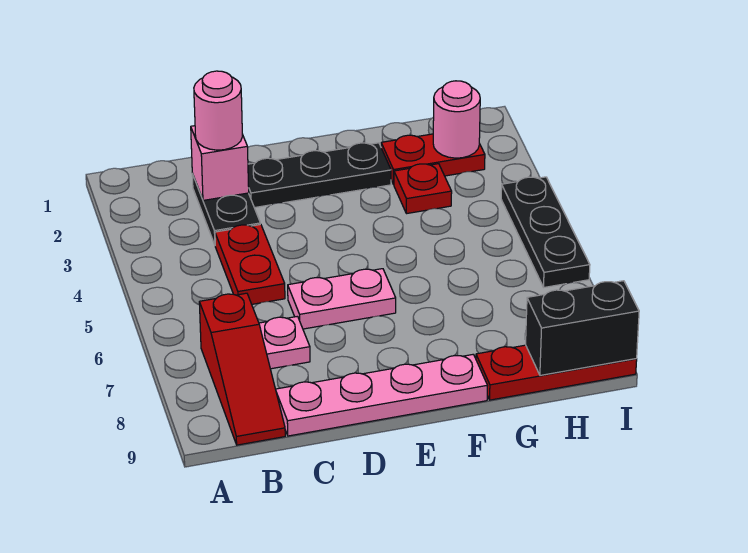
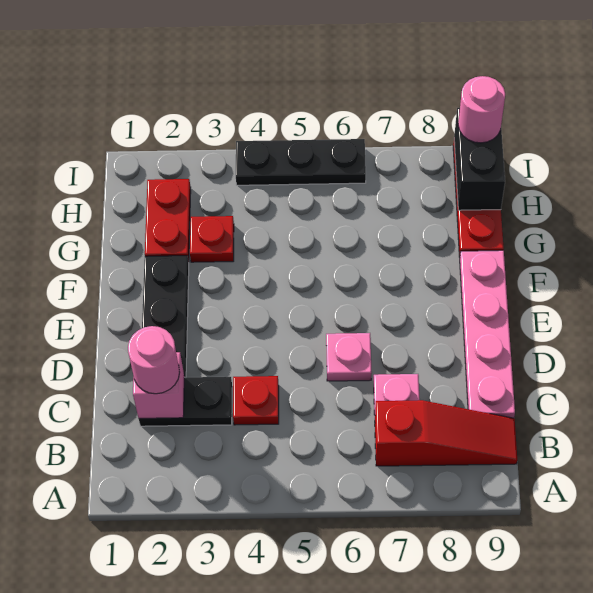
red 1x2 plate [215,224,285,304] -> red 1x1 plate [233,376,279,425]
pink 1x2 plate [288,269,396,329] -> pink 1x1 plate [326,333,372,381]
pink 1x1 round brick [433,81,480,158] -> pink 1x1 round brick moved to [458,76,505,143]

